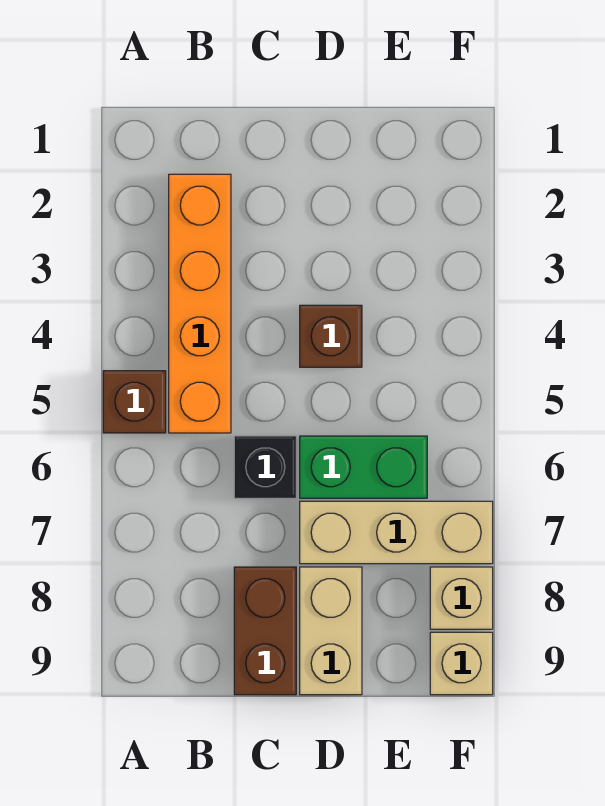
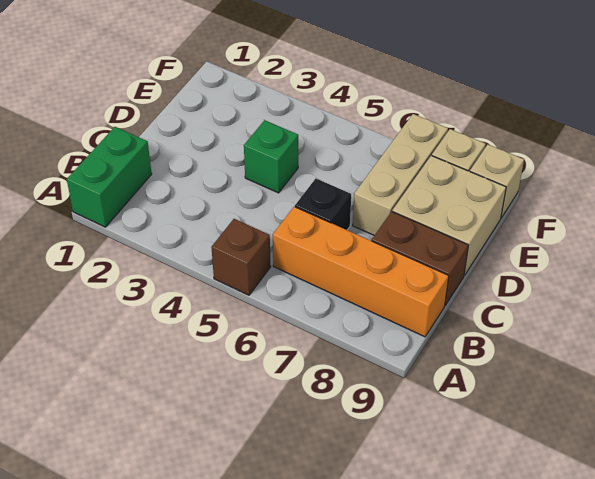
orange 1x4 brick [169,174,231,433] -> orange 1x4 brick moved to [273,207,449,337]
brown 1x1 brick [300,305,362,367] -> green 1x1 brick [244,120,298,193]
green 1x2 brick [300,436,427,498] -> green 1x2 brick moved to [67,127,152,227]
tan 1x2 brick [300,567,362,695] -> tan 2x2 brick [392,156,506,275]

